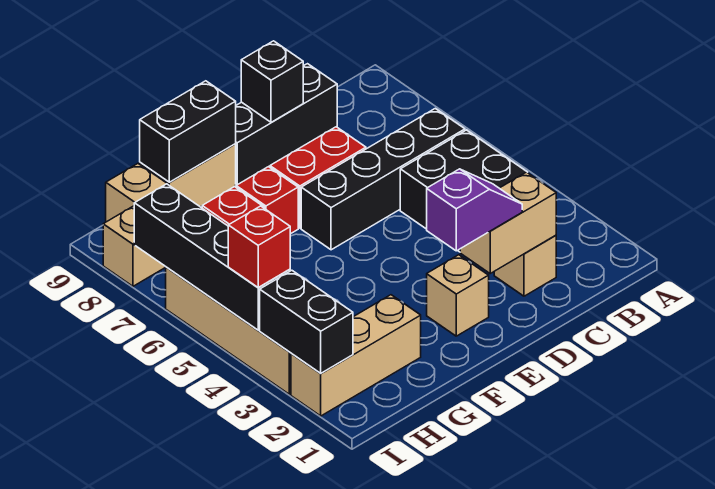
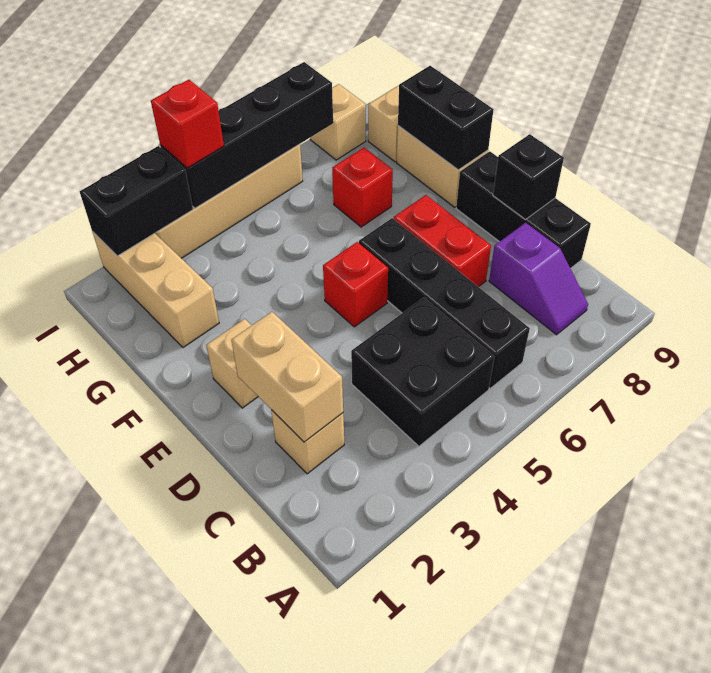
purple 1x2 slope [427,169,522,251] -> purple 1x2 slope moved to [489,223,588,335]
red 1x1 brick [236,167,298,234] -> red 1x1 brick moved to [323,242,388,327]

